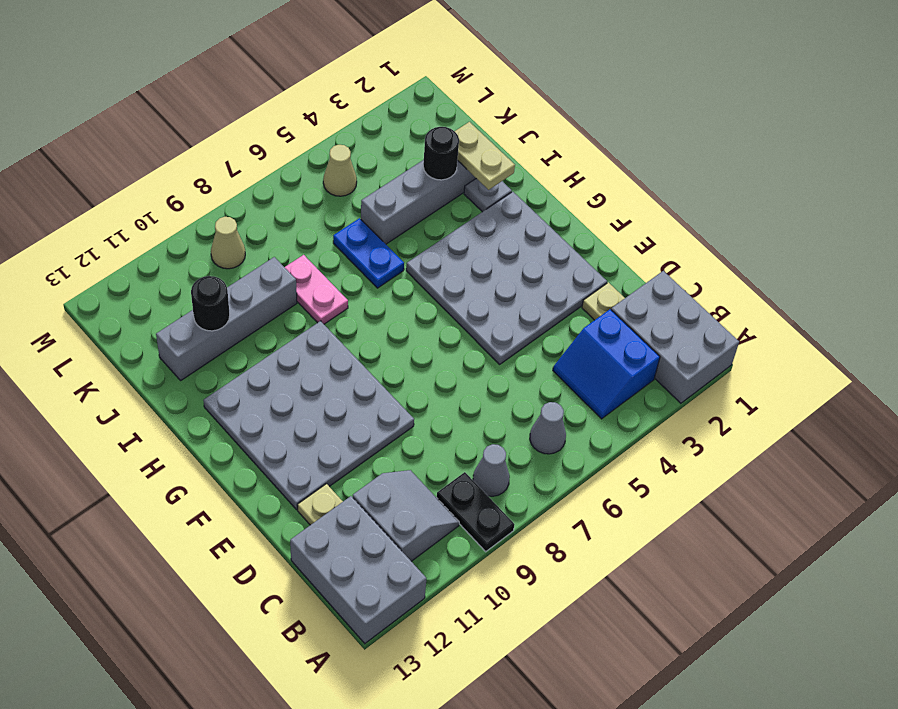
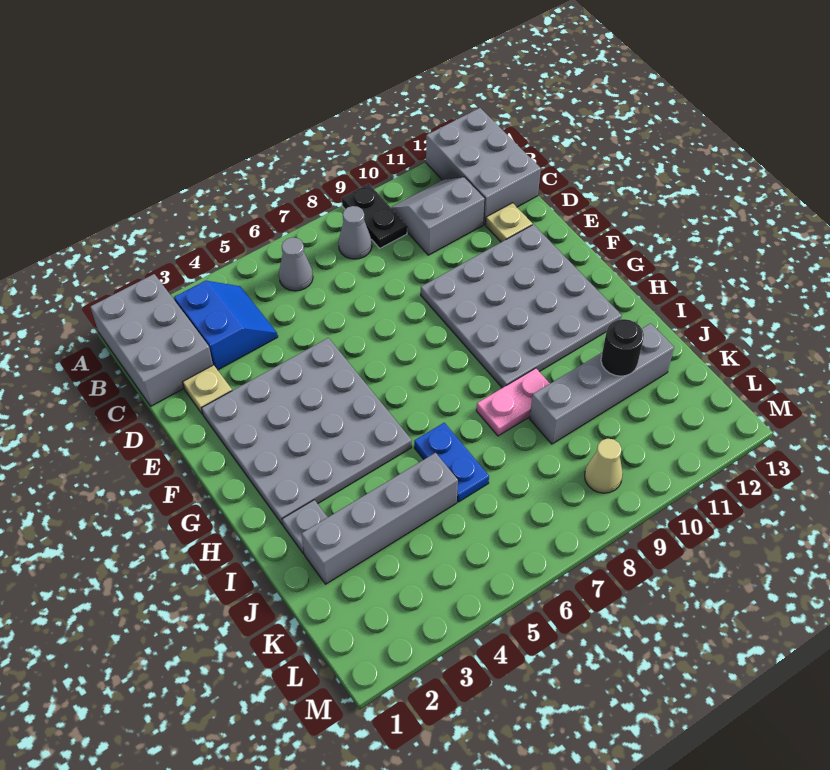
grey 2x2 slope [353,470,459,561] -> grey 2x2 slope turned to [391,177,485,255]
tan 1x2 plate [455,122,515,190] -> none
pink 1x2 plate [285,255,348,324] -> pink 1x2 plate turned to [476,368,550,436]
black 1x1 round brick [423,127,459,180] -> none
tan 1x1 cone [323,145,357,196] -> none

